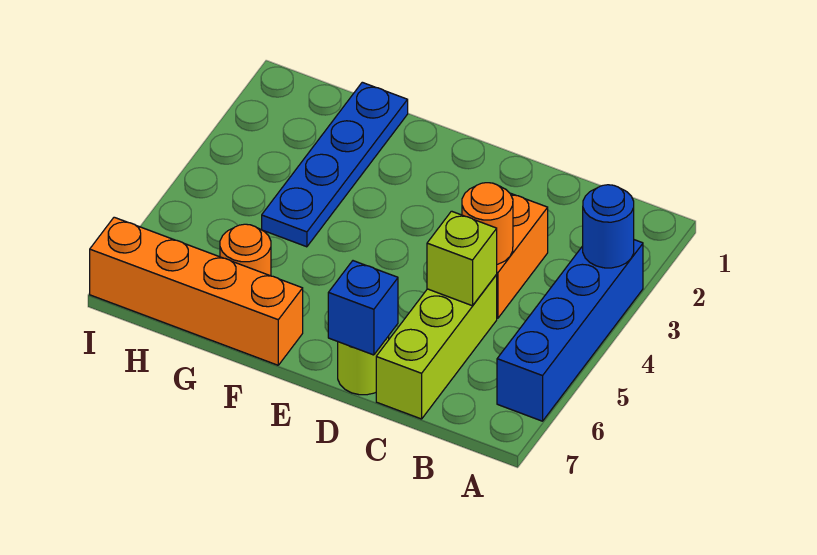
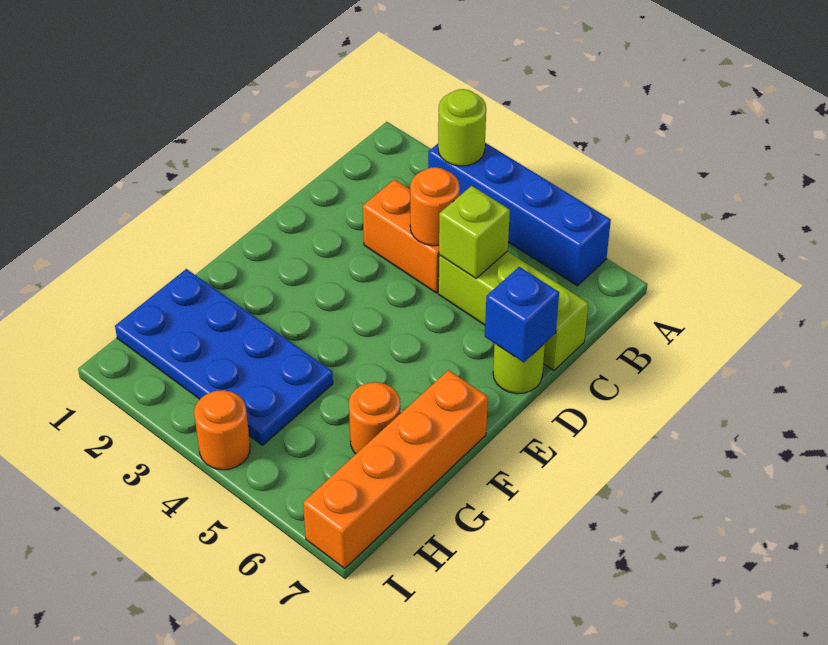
blue 1x1 round brick [583,185,634,268] -> lime 1x1 round brick [438,89,486,166]
blue 1x4 plate [262,82,408,247] -> blue 2x4 plate [115,269,333,445]
none -> orange 1x1 round brick [194,390,250,470]

